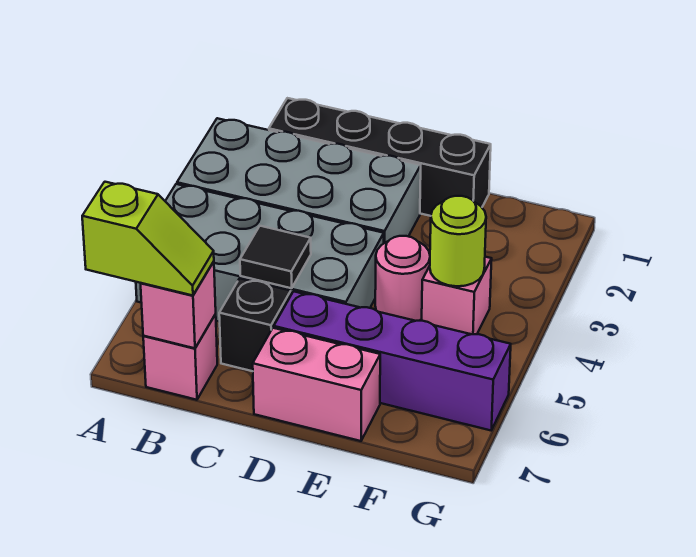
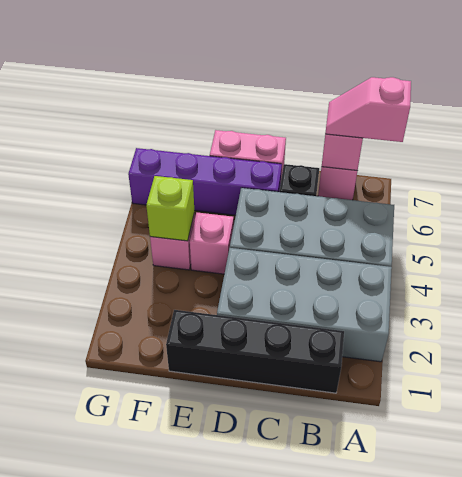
lime 1x2 slope [82,182,214,295] -> pink 1x2 slope [325,77,411,142]
black 1x1 tile [240,226,311,288] -> none
pink 1x1 round brick [375,236,430,321] -> pink 1x1 brick [190,213,234,274]
lime 1x1 round brick [430,196,486,286] -> lime 1x1 brick [146,176,194,241]

